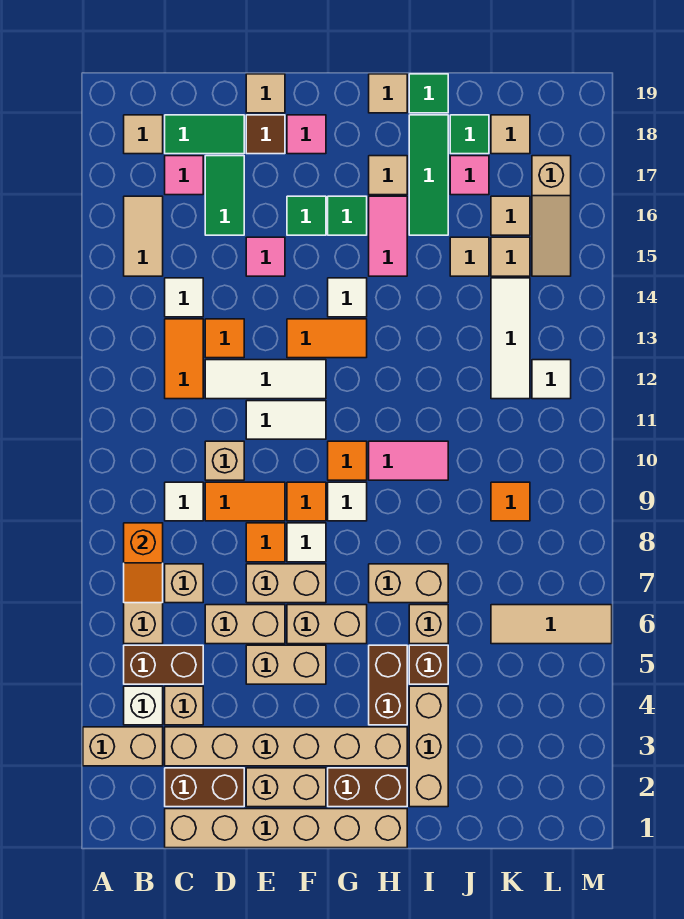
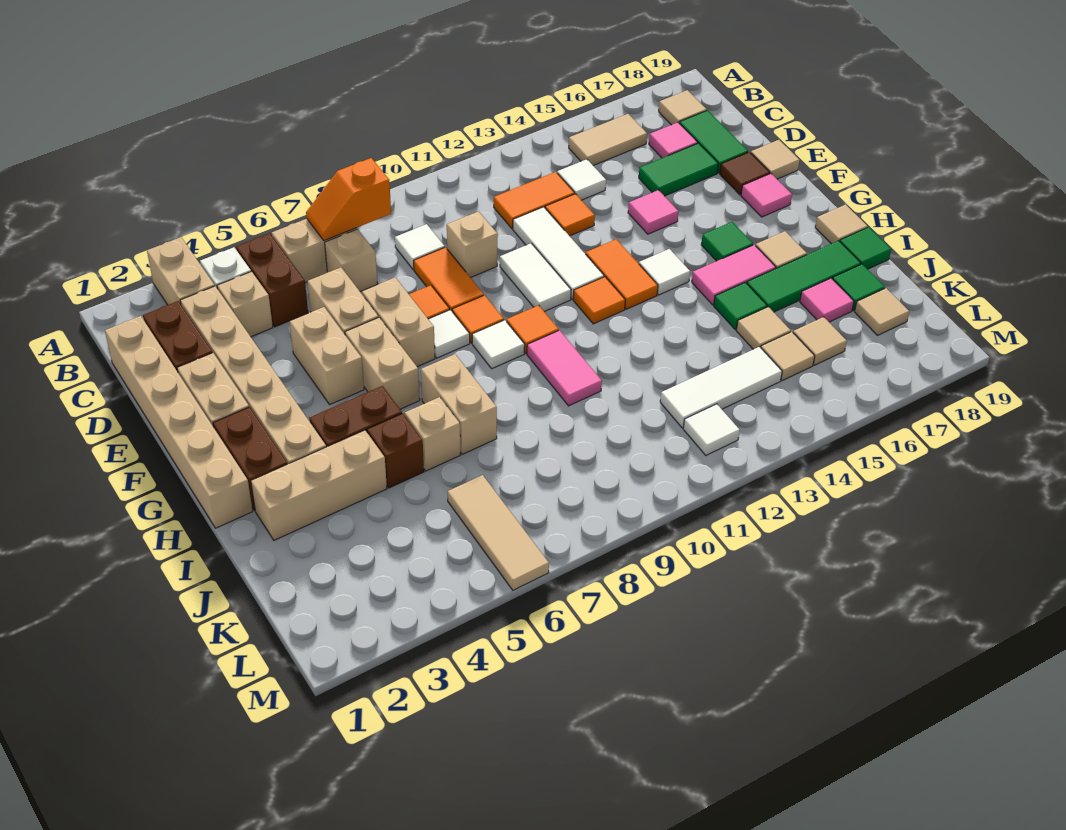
green 1x1 tile [287,196,326,235] -> green 1x1 tile moved to [714,282,767,330]
orange 1x1 tile [491,482,530,521] -> orange 1x1 tile moved to [573,277,625,324]
tan 1x3 slope [532,156,571,276] -> none

